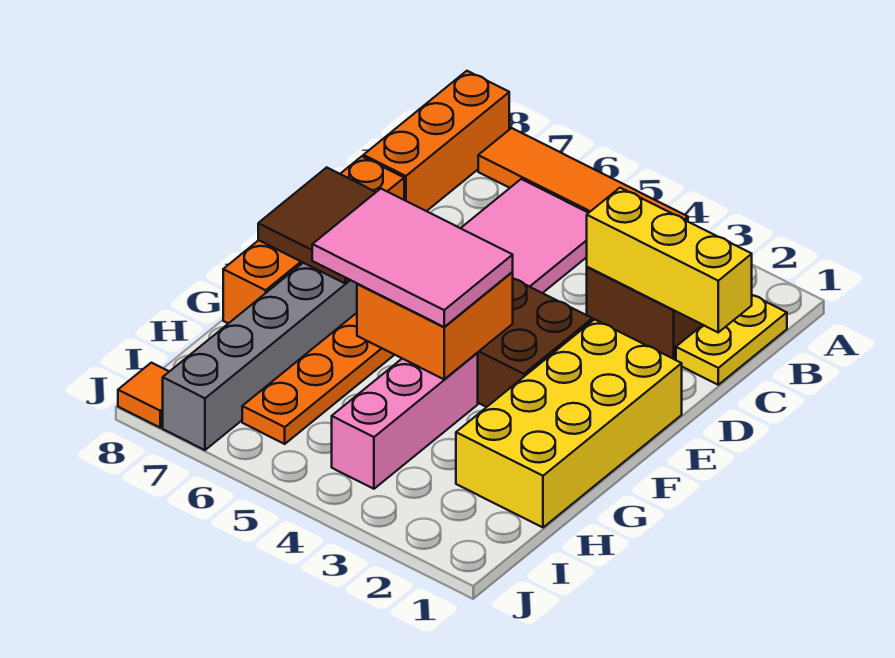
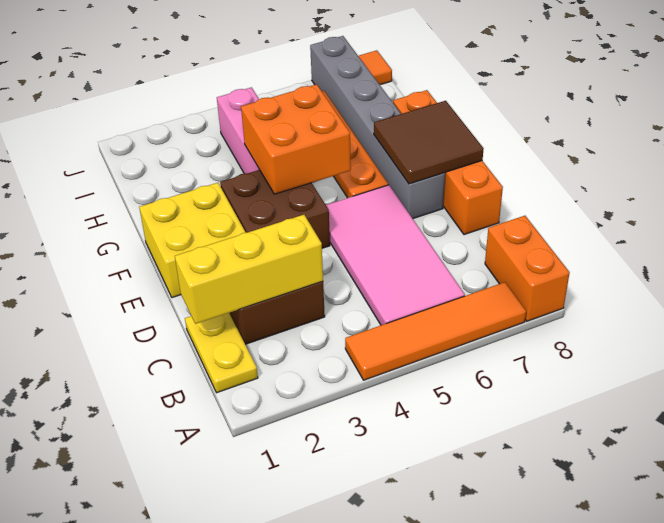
orange 1x3 brick [363,71,509,211] -> orange 1x2 brick [485,216,570,321]
yellow 2x4 brick [456,319,682,527] -> yellow 2x2 brick [139,183,246,298]
pink 2x3 tile [312,189,513,327] -> none

